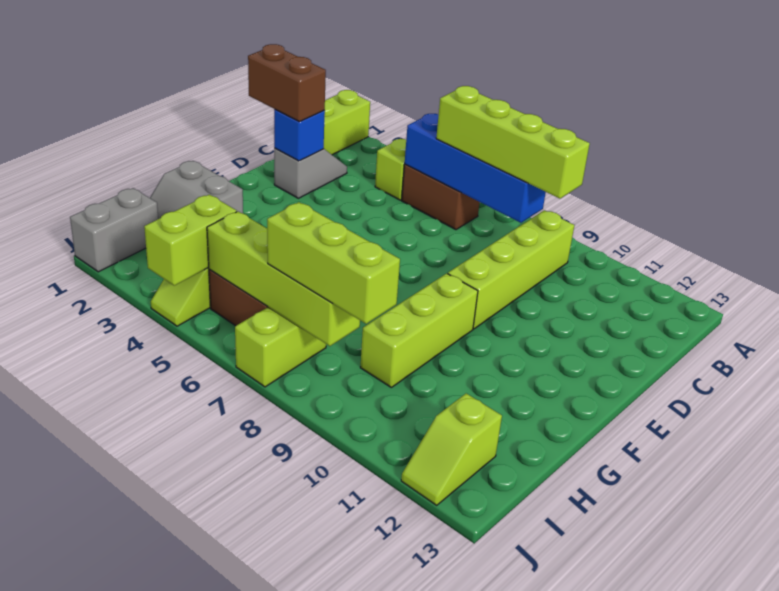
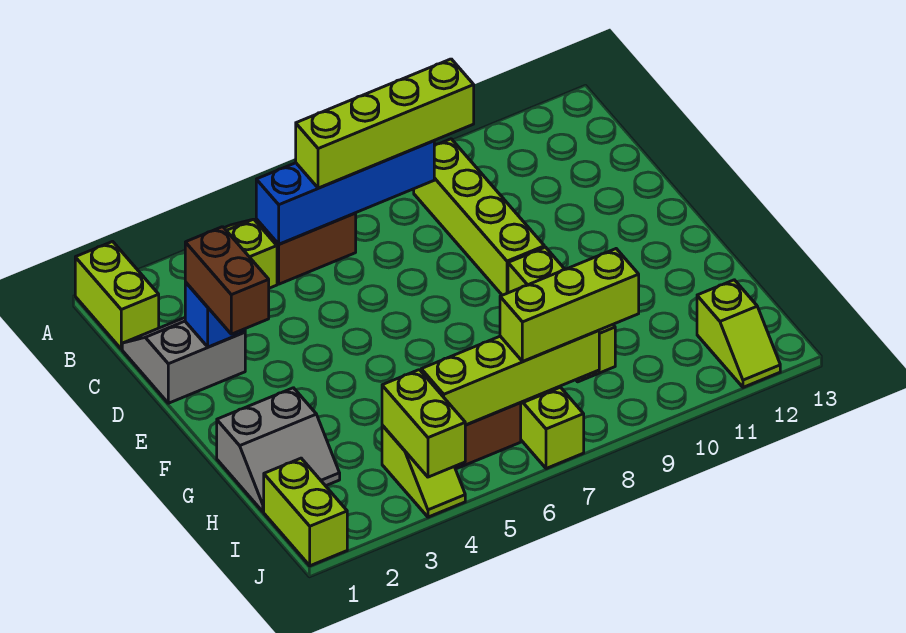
grey 1x2 slope [274,148,347,198] -> grey 2x2 slope [122,318,245,403]
brown 1x2 brick [248,44,326,122] -> brown 1x2 brick turned to [185,227,269,334]
grey 1x2 brick [70,188,158,272] -> lime 1x2 brick [264,458,347,566]

